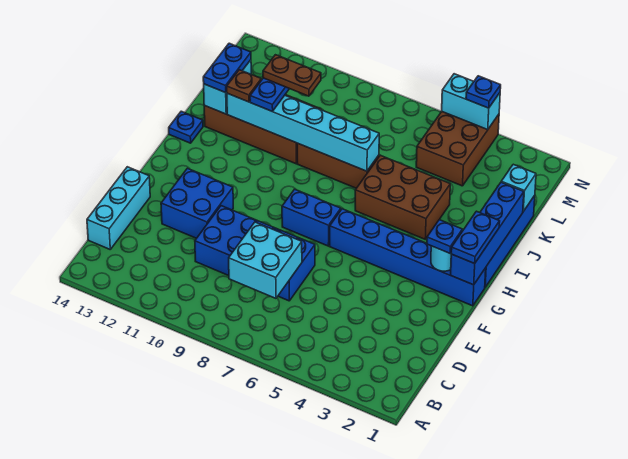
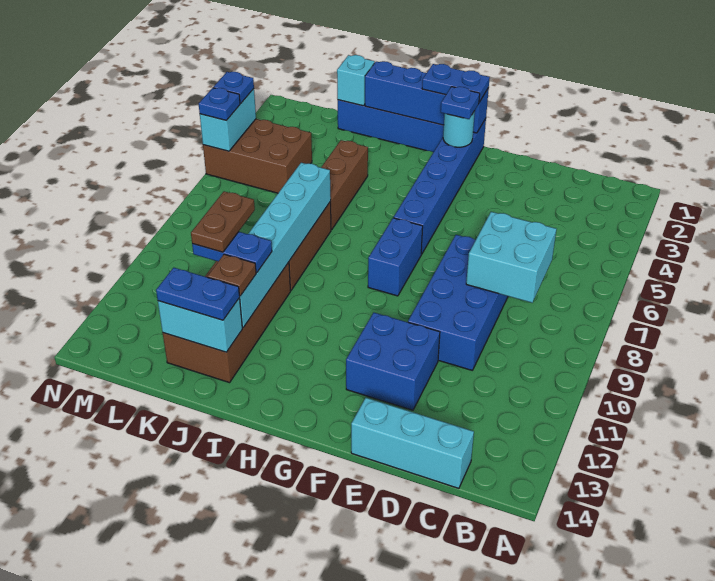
brown 2x3 brick [355,155,450,239] -> brown 1x3 brick [321,140,368,230]
blue 1x1 plate [169,111,203,143] -> blue 1x1 plate moved to [199,88,240,120]

